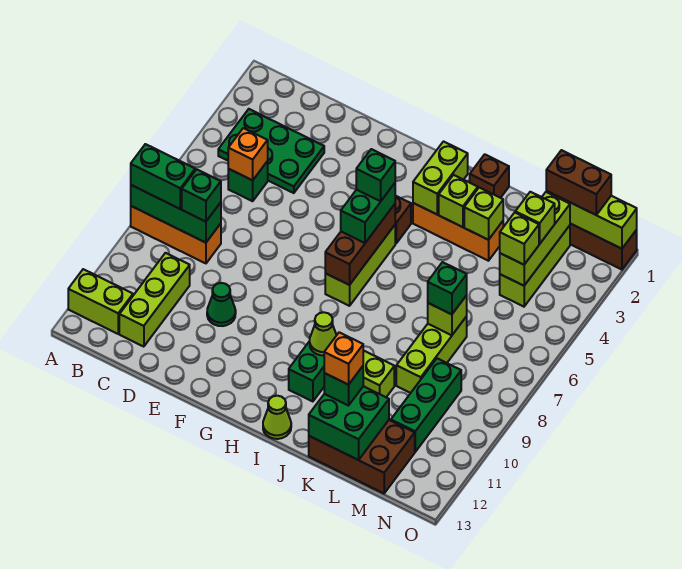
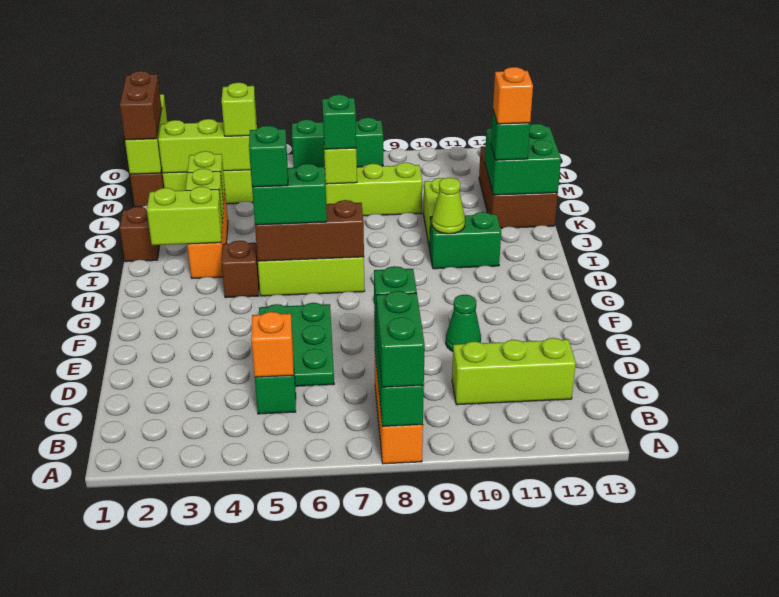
lime 1x2 brick [68,269,133,334] -> none
green 2x3 plate [218,109,324,193] -> green 2x3 plate moved to [259,303,334,386]
lime 1x1 cone [263,396,291,439] -> none
lime 1x1 brick [515,192,555,244] -> none
green 1x3 brick [391,358,461,452] -> green 1x3 brick moved to [292,118,383,168]

